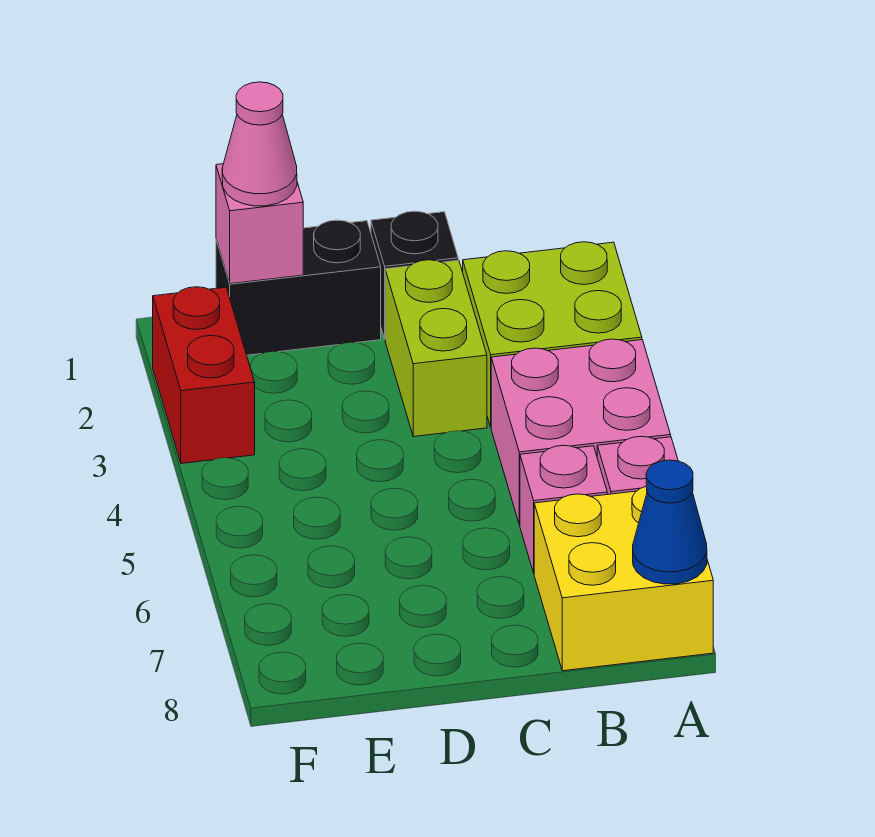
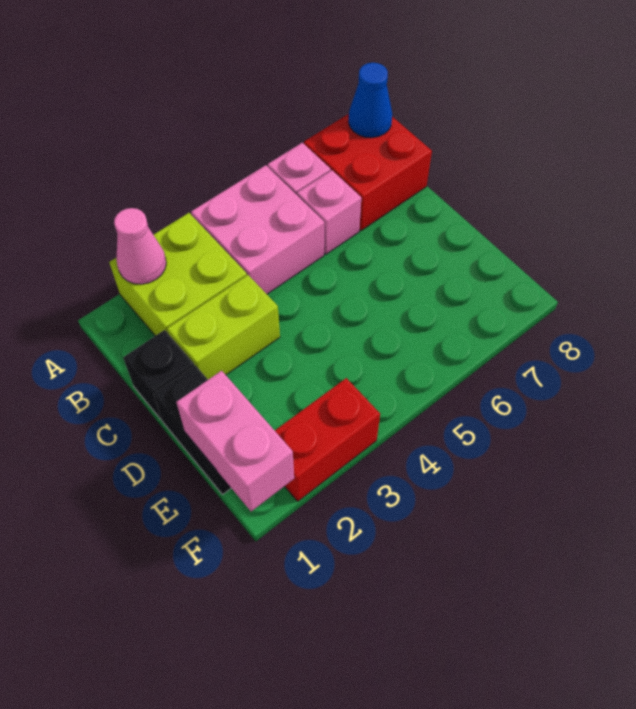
yellow 2x2 brick [534,487,713,671] -> red 2x2 brick [304,114,432,231]
pink 1x1 brick [216,164,303,284] -> pink 1x2 brick [176,371,294,511]
pink 1x1 cone [222,82,297,206] -> pink 1x1 cone moved to [114,208,166,284]

